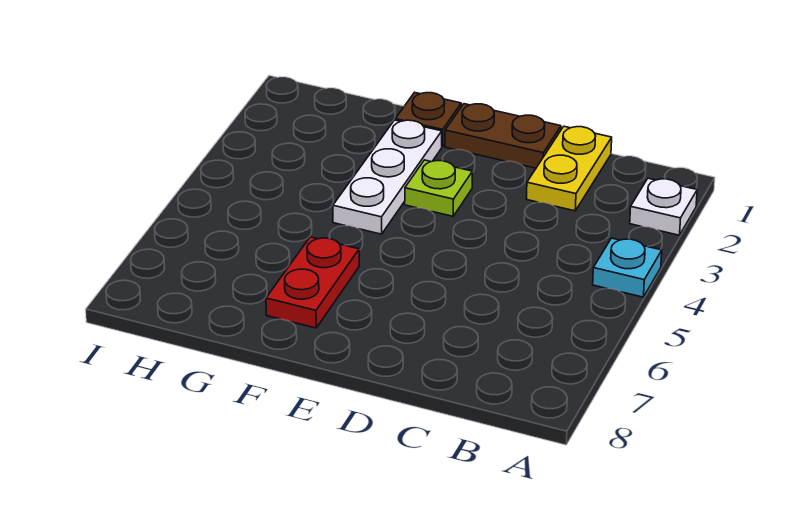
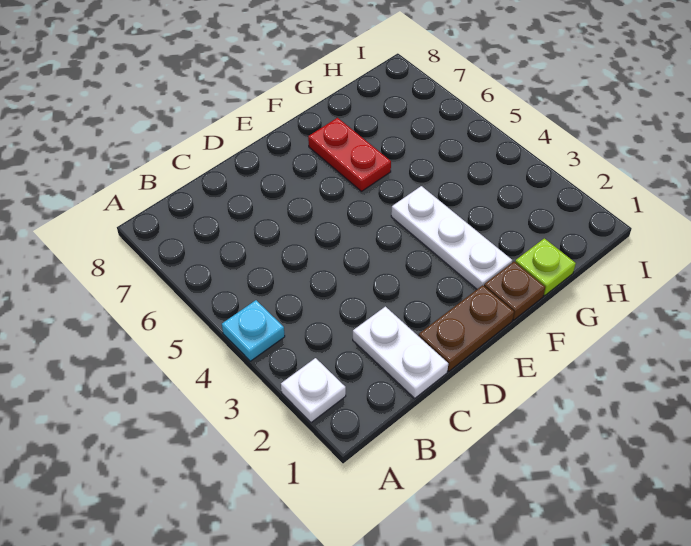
yellow 1x2 plate [527,126,612,211] -> white 1x2 plate [353,307,448,398]
lime 1x1 plate [405,160,472,216] -> lime 1x1 plate moved to [515,238,576,296]

